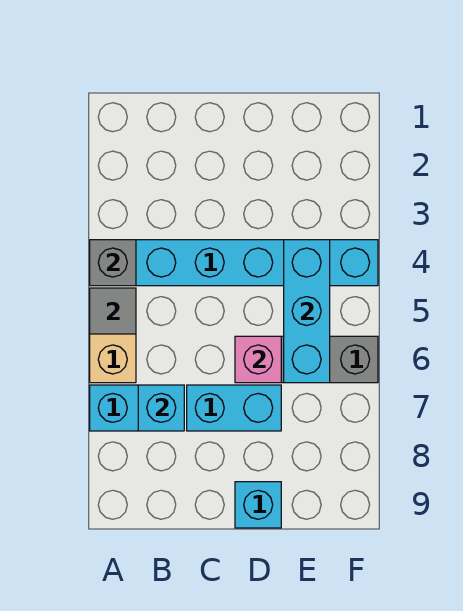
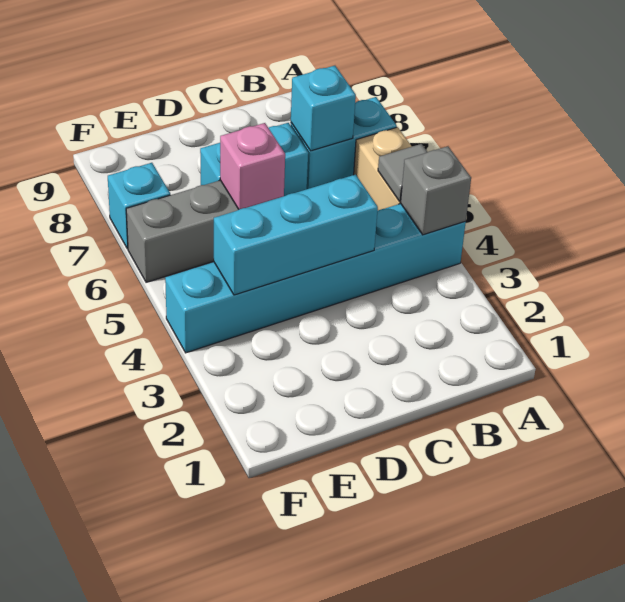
cyan 1x1 brick [235,482,281,528] -> cyan 1x1 brick moved to [108,163,170,249]
cyan 1x3 brick [284,240,330,383] -> cyan 1x3 brick turned to [214,175,378,295]

